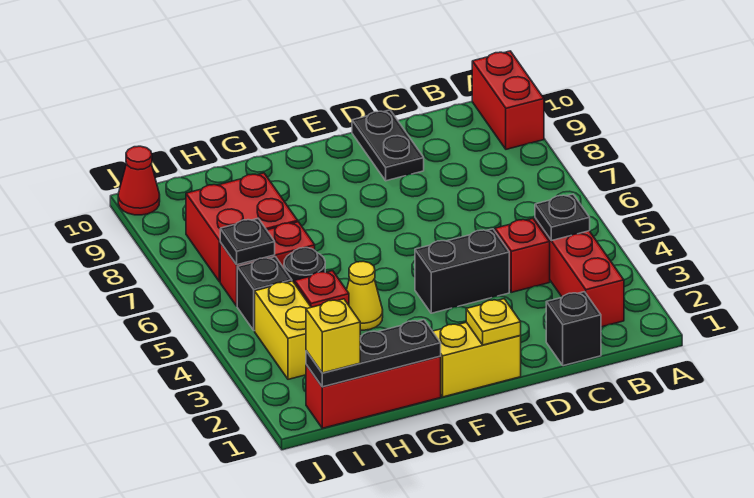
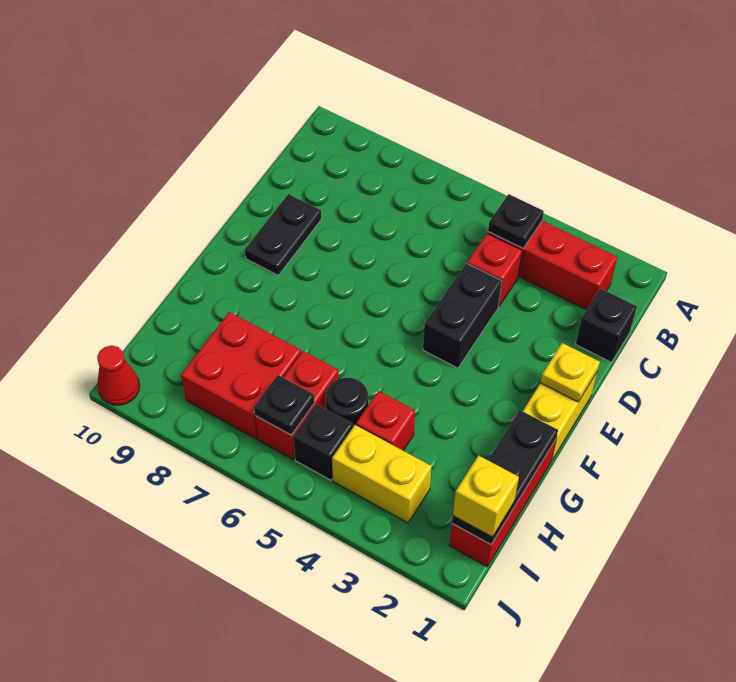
red 1x2 brick [472,51,544,149] -> none
black 1x2 plate [352,110,424,181] -> black 1x2 plate turned to [245,194,321,275]
yellow 1x1 cone [347,261,383,330] -> none

